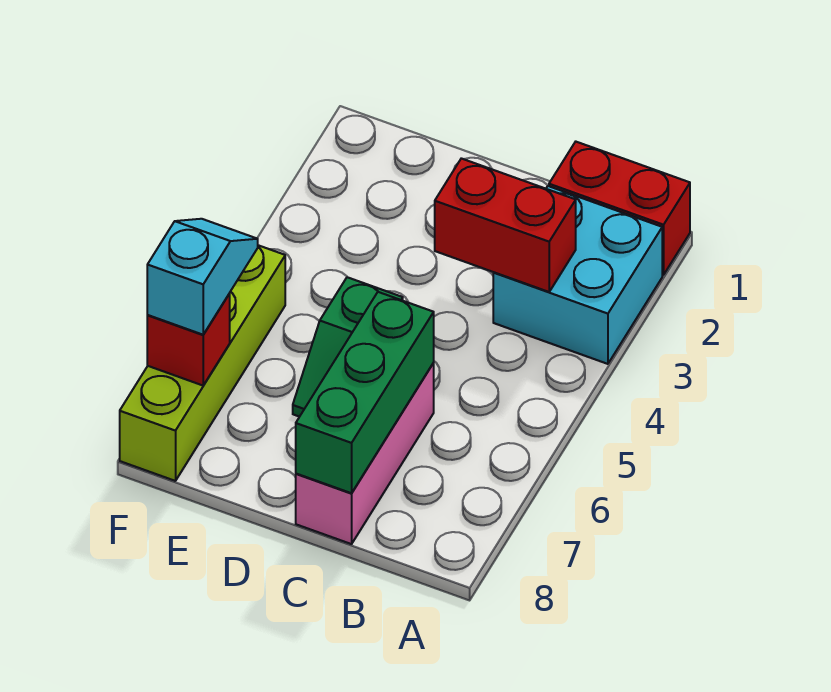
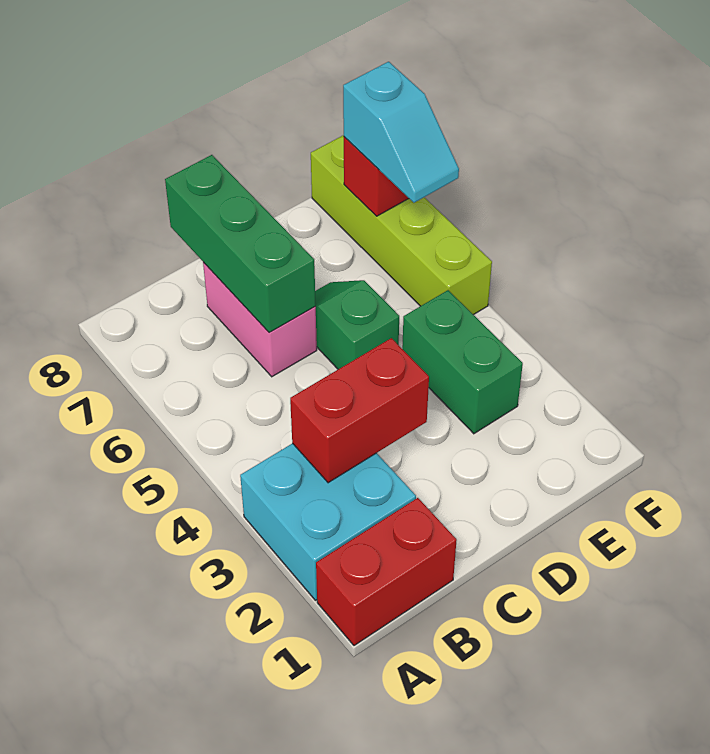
pink 1x3 brick [296,363,434,544] -> pink 1x2 brick [203,262,317,377]
none -> green 1x2 brick [402,290,523,434]

